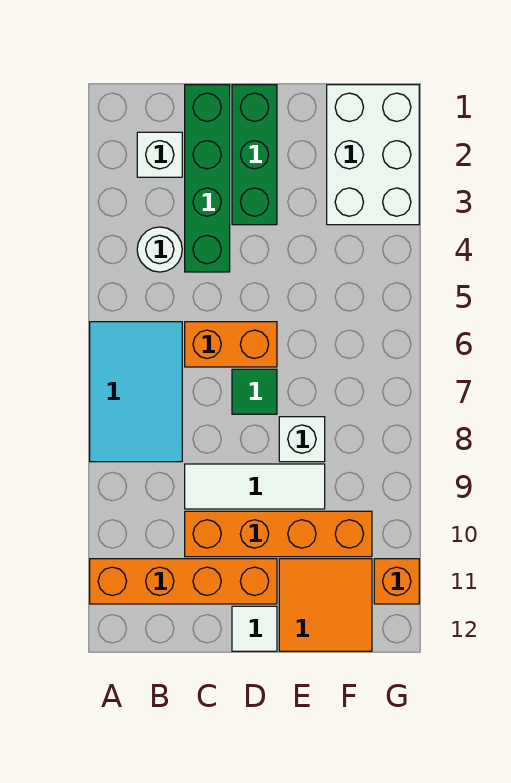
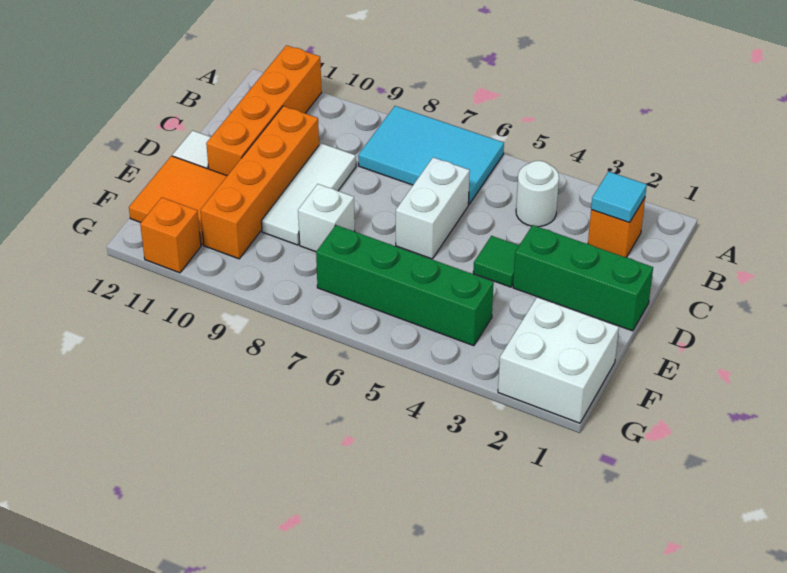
white 1x1 brick [137,132,182,177] -> orange 1x1 brick [588,198,645,257]
none -> cyan 1x1 tile [591,172,647,222]
green 1x4 brick [185,85,230,272] -> green 1x4 brick moved to [316,225,494,346]
orange 1x2 brick [185,322,277,367] -> white 1x2 brick [396,157,470,259]
green 1x1 tile [232,369,277,414] -> green 1x1 tile moved to [473,236,519,287]
white 2x3 brick [327,85,419,225] -> white 2x2 brick [498,297,619,423]

